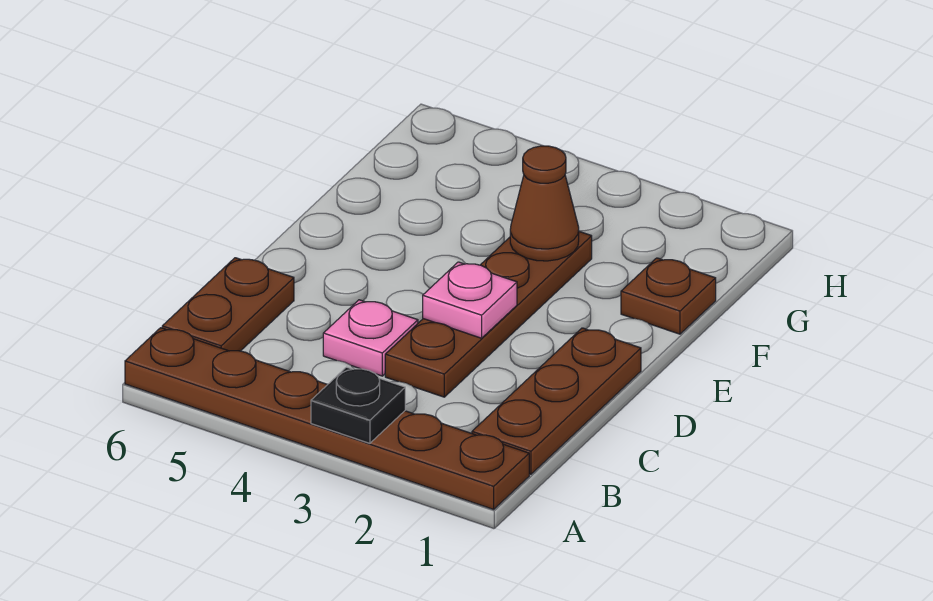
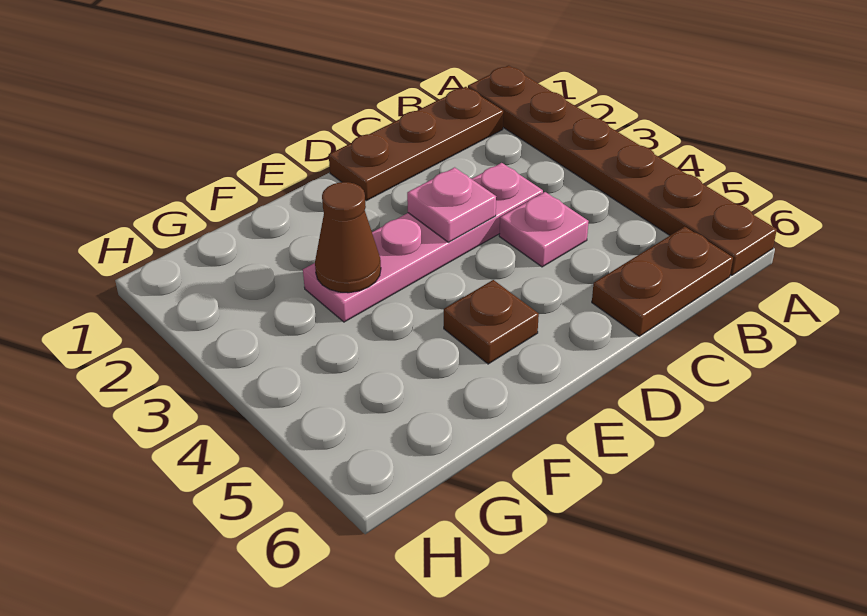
black 1x1 plate [311,367,405,443] -> none
brown 1x4 plate [385,232,592,397] -> pink 1x4 plate [303,163,543,322]
brown 1x1 plate [621,258,716,334] -> brown 1x1 plate moved to [444,280,539,364]

